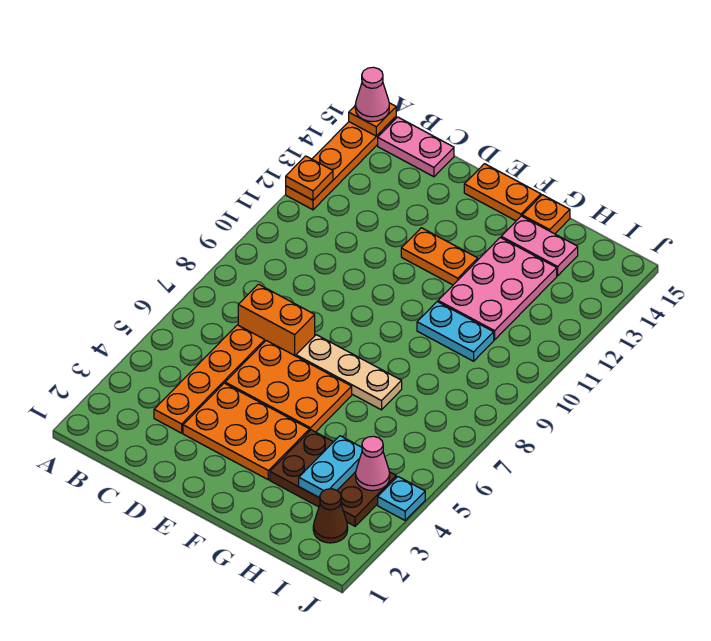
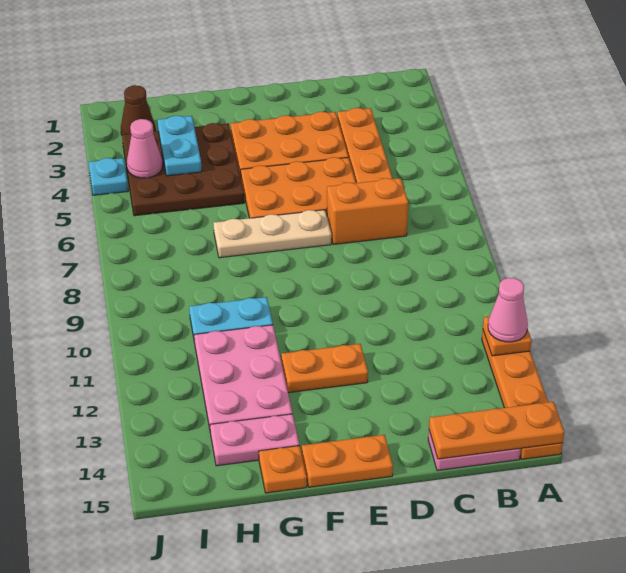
orange 1x1 plate [349,103,396,136] -> orange 1x3 plate [429,402,564,459]
pink 1x1 cone [355,67,389,122] -> pink 1x1 cone moved to [488,278,528,342]
brown 2x3 plate [270,430,396,526] -> brown 3x3 plate [122,123,244,216]

